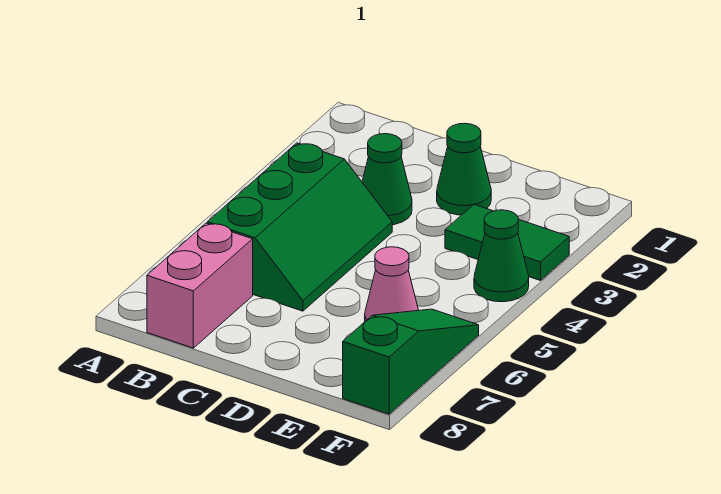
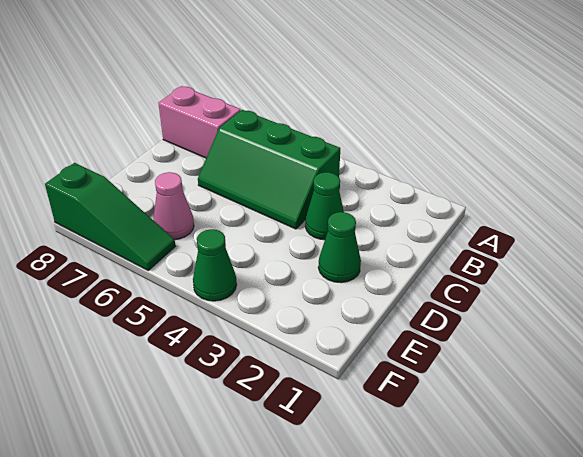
green 1x2 tile [445,204,569,281] -> none

